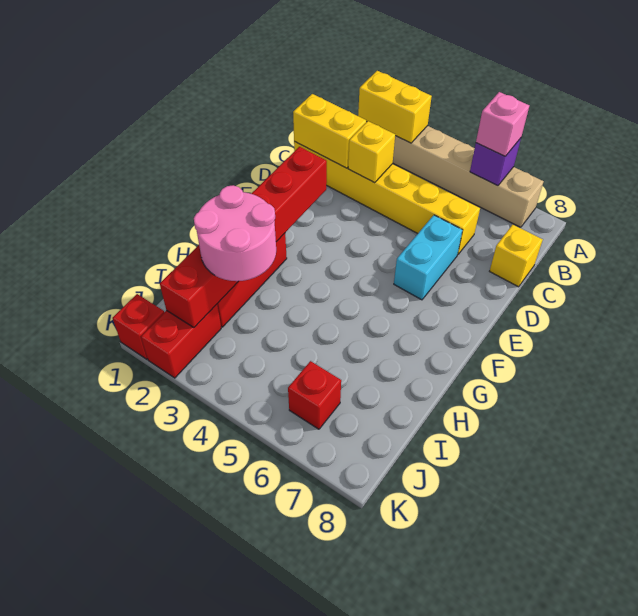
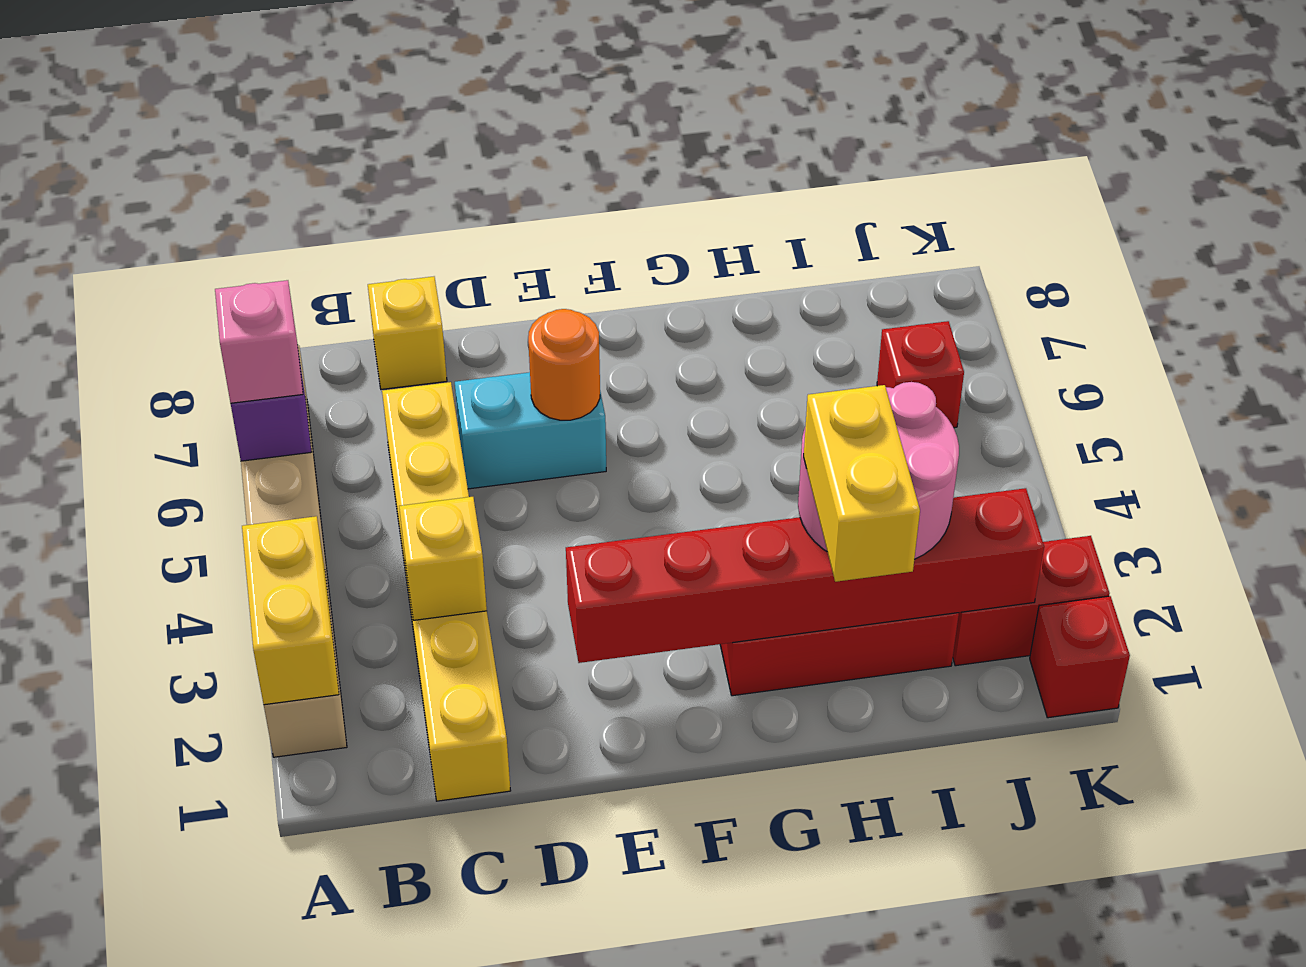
yellow 1x2 brick [293,94,366,168] -> yellow 1x2 brick moved to [804,385,920,582]
none -> orange 1x1 round brick [528,309,600,420]

